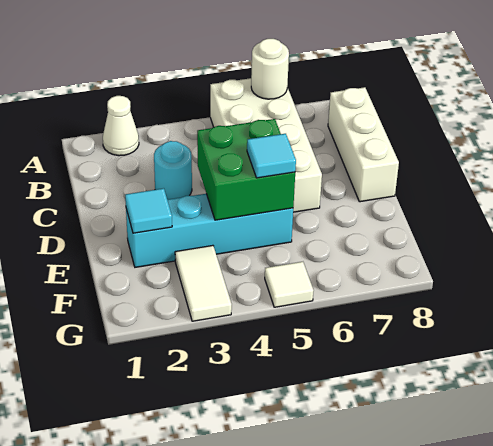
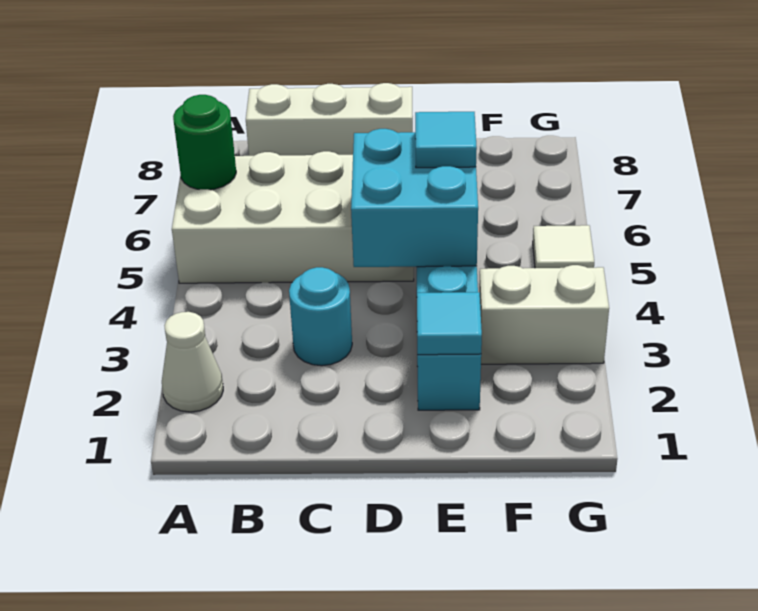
white 1x1 round brick [251,39,289,99] -> green 1x1 round brick [173,95,236,190]
green 2x2 brick [197,119,295,220] -> cyan 2x2 brick [351,129,478,267]
white 1x2 tile [175,245,232,321] -> white 1x2 brick [479,265,609,364]

